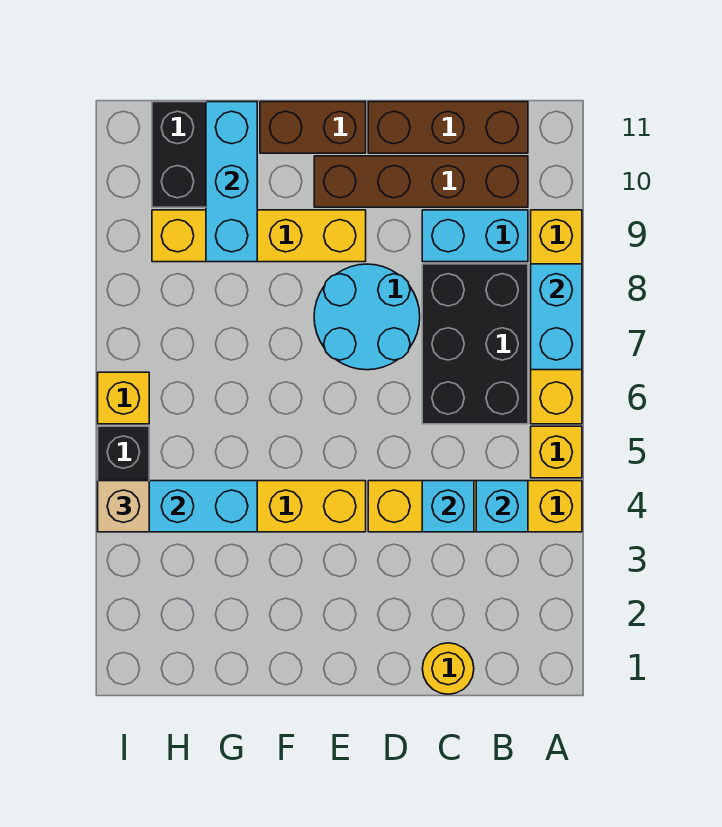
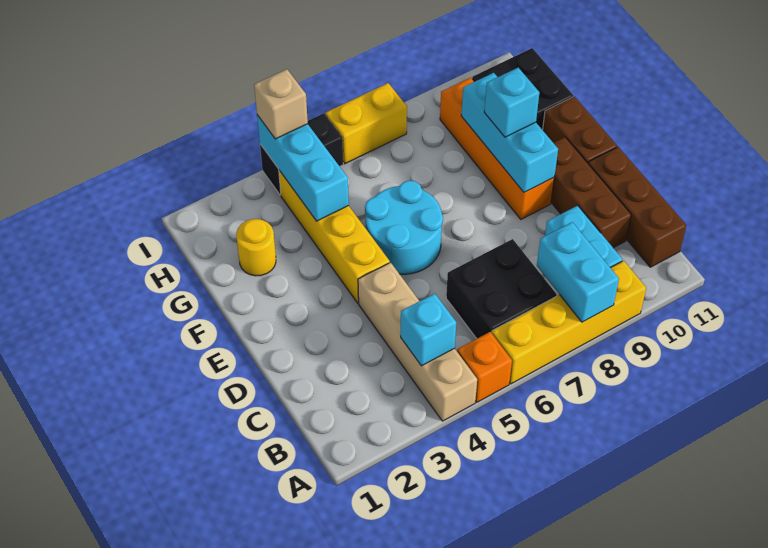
yellow 1x4 brick [368,481,582,532] -> tan 1x4 brick [358,263,477,421]
yellow 1x1 brick [531,426,582,478] -> orange 1x1 brick [457,332,512,402]
cyan 1x2 brick [531,264,582,370] -> cyan 1x2 brick turned to [537,222,619,322]
black 2x3 brick [422,264,528,424] -> black 2x2 brick [446,239,557,339]
brown 1x4 brick [314,156,528,207] -> brown 1x3 brick [551,137,631,248]
yellow 1x1 round brick [422,643,474,694] -> yellow 1x1 round brick moved to [236,219,276,276]
cyan 1x1 brick [422,481,474,532] -> cyan 1x1 brick moved to [484,68,539,137]
cyan 2x2 round brick [314,264,420,370] -> cyan 2x2 round brick moved to [365,181,443,274]
yellow 1x4 brick [152,210,366,262] -> orange 1x4 brick [440,78,554,219]
cyan 1x3 brick [206,102,257,262] -> cyan 1x3 brick turned to [461,73,558,192]
yellow 1x1 brick [98,372,149,424] -> yellow 1x2 brick [326,83,407,164]

